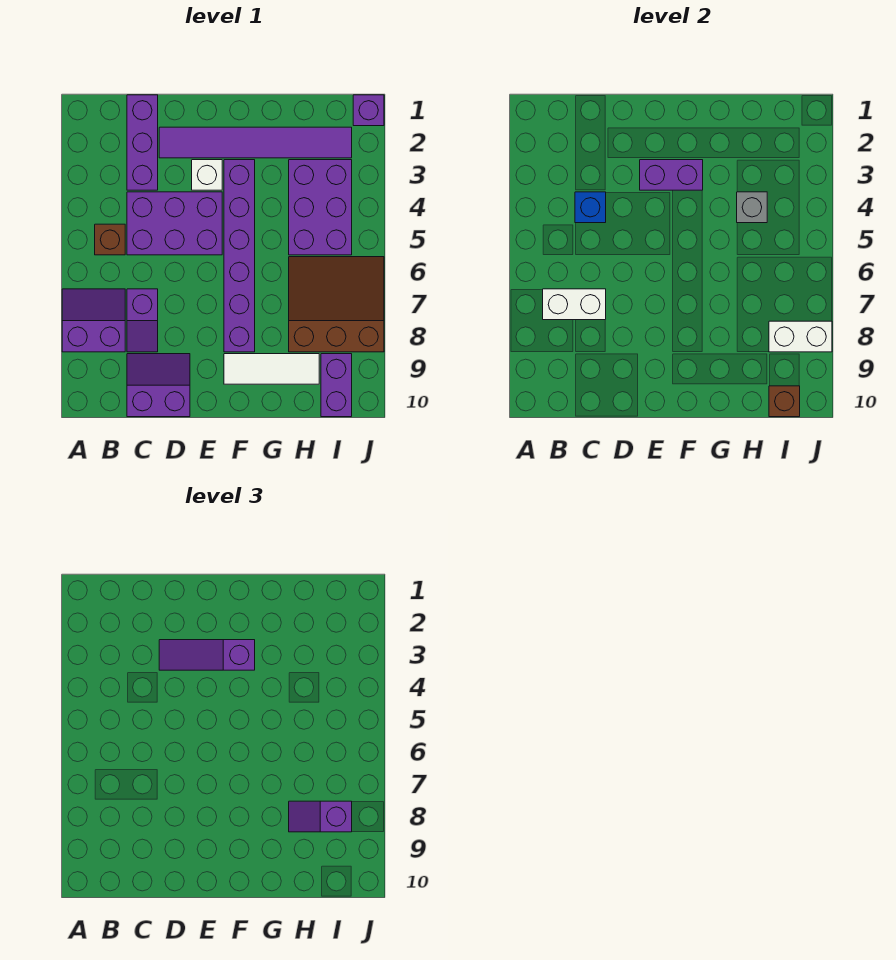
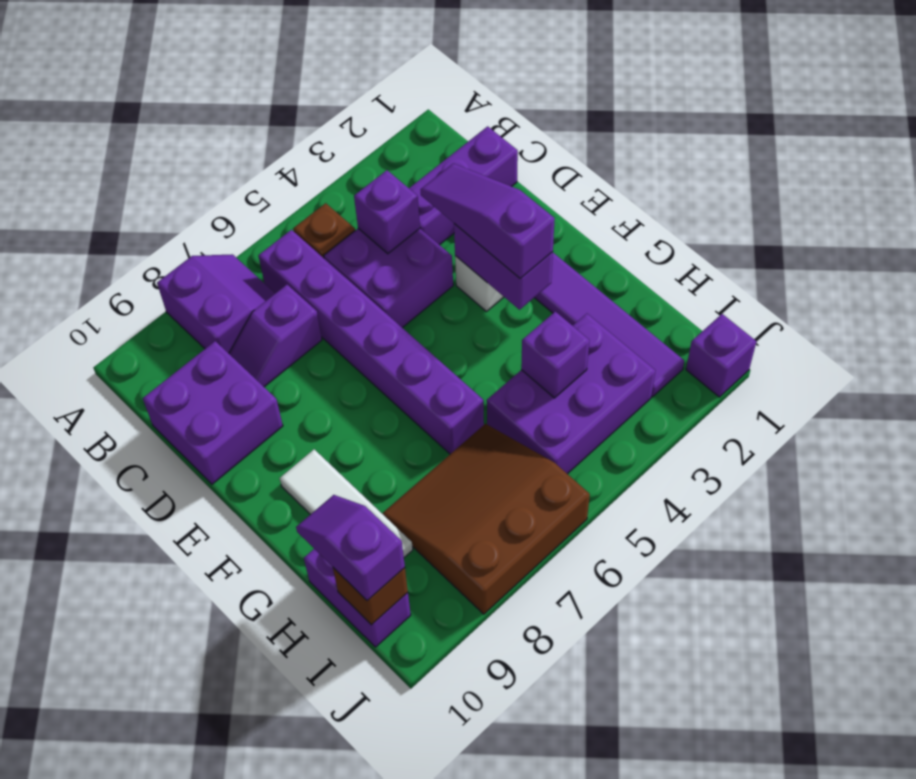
white 1x2 brick [543,289,606,320] -> none
purple 2x3 brick [127,192,222,255] -> purple 2x2 brick [324,229,453,328]
blue 1x1 brick [575,192,606,223] -> purple 1x1 brick [354,170,420,254]
purple 2x2 slope [127,354,190,417] -> purple 2x2 brick [143,341,283,484]
purple 1x6 brick [224,160,255,352] -> purple 1x6 brick turned to [258,230,484,454]
grey 1x1 brick [737,192,767,223] -> purple 1x1 brick [521,312,589,398]
brown 3x3 slope [289,257,384,352] -> brown 3x3 slope turned to [382,424,590,614]
purple 1x2 slope [289,801,352,832] -> purple 1x2 slope moved to [296,495,405,601]
white 1x2 brick [769,321,832,352] -> none
purple 1x2 brick [321,354,352,417] -> purple 1x2 brick turned to [304,549,411,647]

